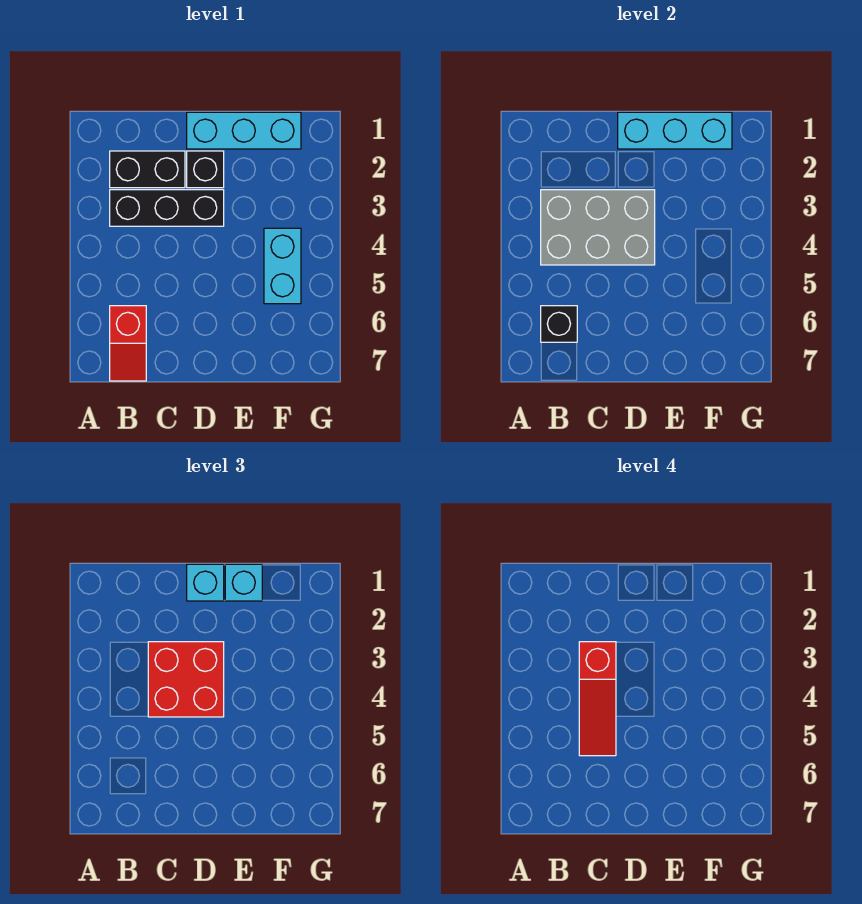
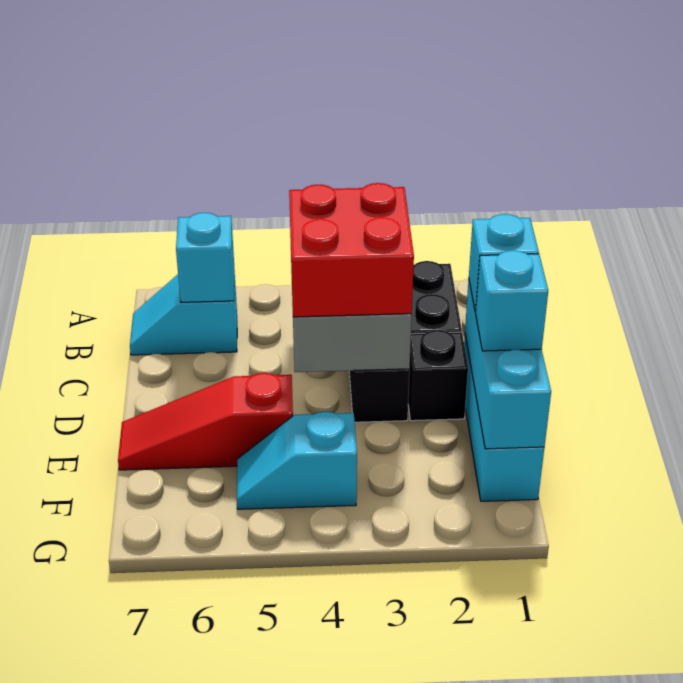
red 1x2 slope [110,306,146,381] -> cyan 1x2 slope [130,270,237,355]
black 1x1 brick [541,306,577,342] -> cyan 1x1 brick [176,213,234,302]
red 1x3 slope [579,642,616,756] -> red 1x3 slope moved to [118,373,293,470]
cyan 1x2 brick [264,228,301,304] -> cyan 1x2 slope [237,412,357,509]

